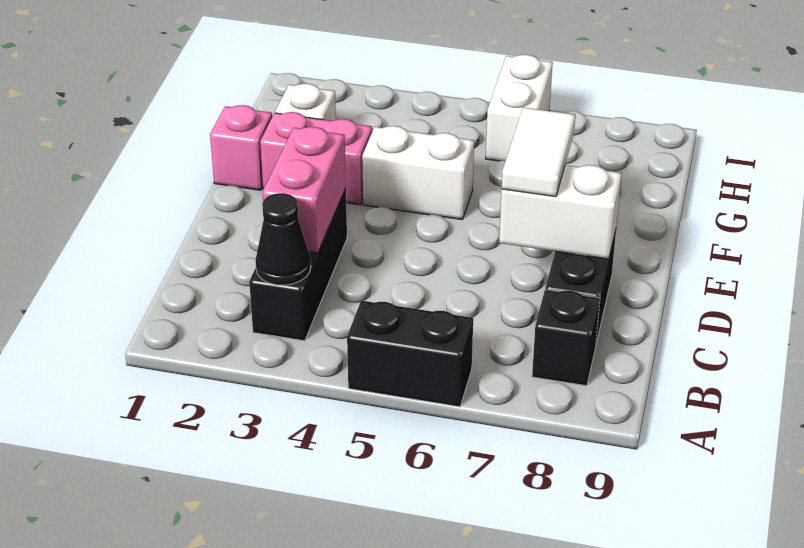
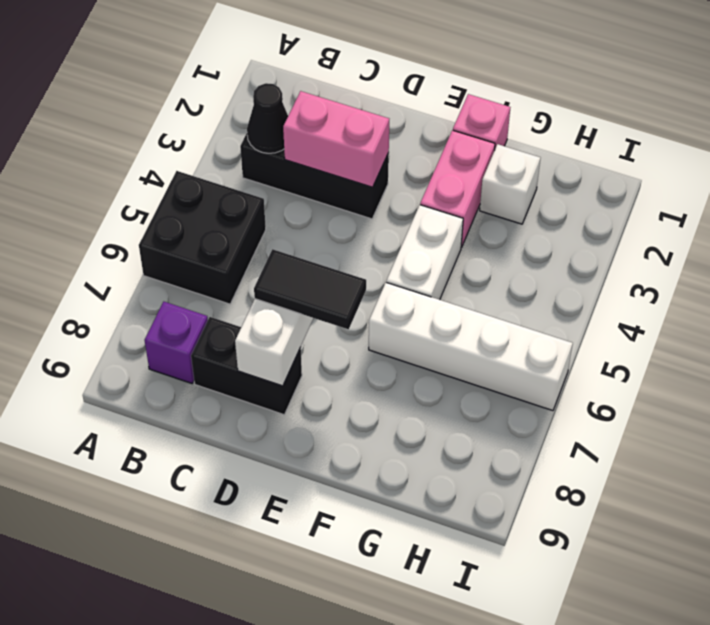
black 1x2 brick [347,301,473,407] -> black 2x2 brick [139,171,266,304]
black 1x1 brick [532,290,600,386] -> purple 1x1 brick [145,302,208,383]
white 1x2 tile [502,107,575,197] -> black 1x2 tile [254,249,366,329]
white 1x2 brick [486,55,553,161] -> white 1x4 brick [369,283,573,411]

